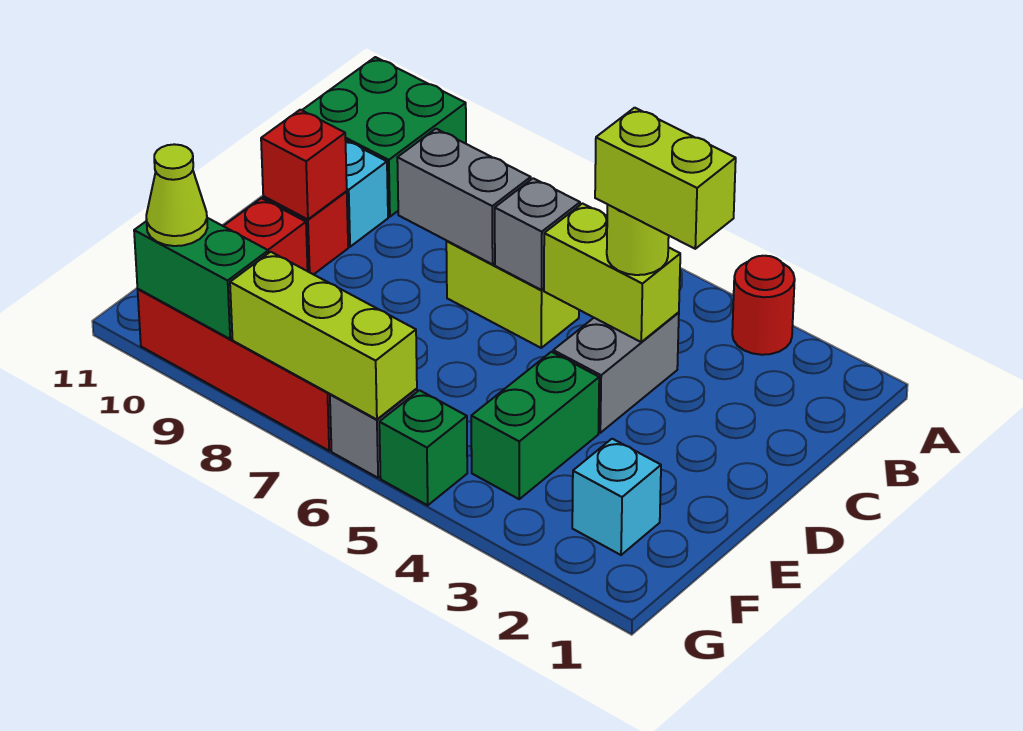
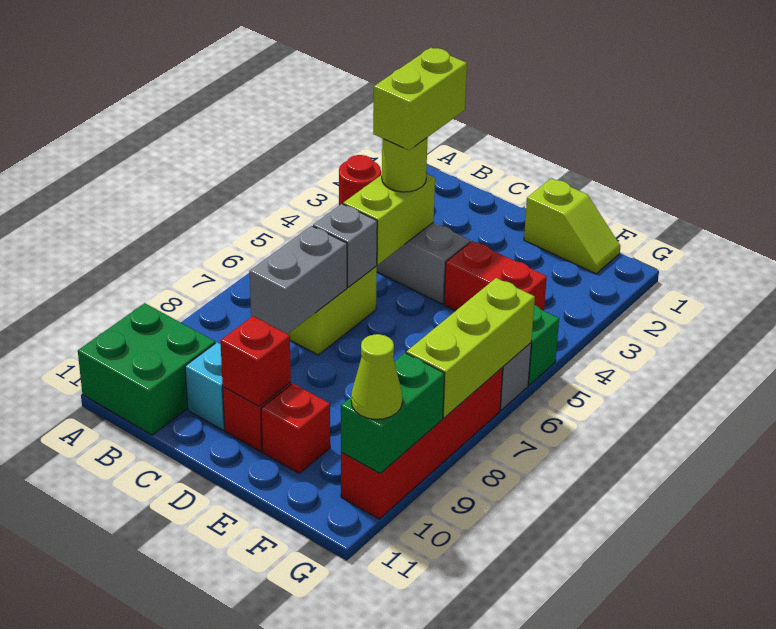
none -> lime 1x2 slope [524,178,620,274]
green 1x2 brick [471,352,599,499] -> red 1x2 brick [444,241,547,311]
cyan 1x1 brick [572,439,661,555] -> none

